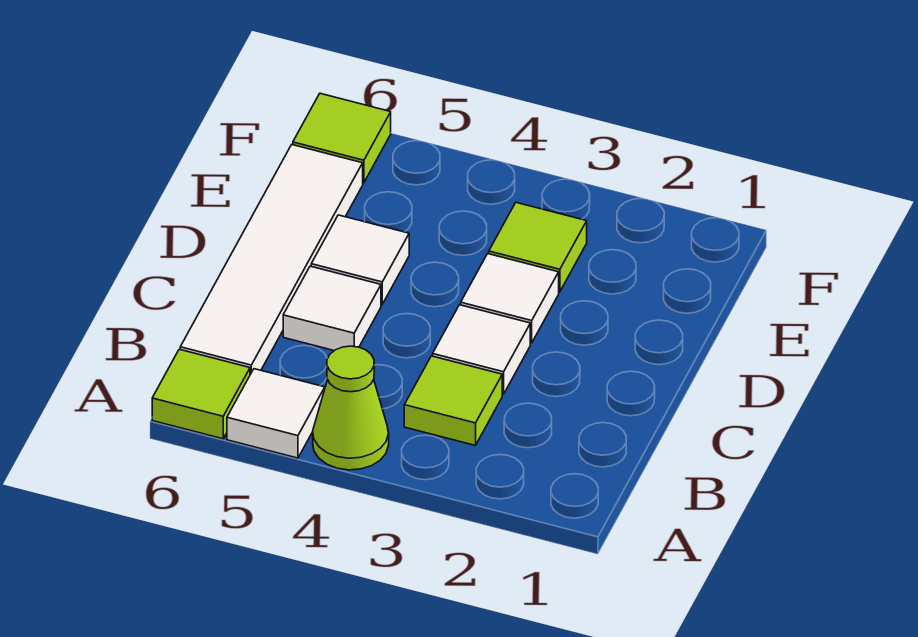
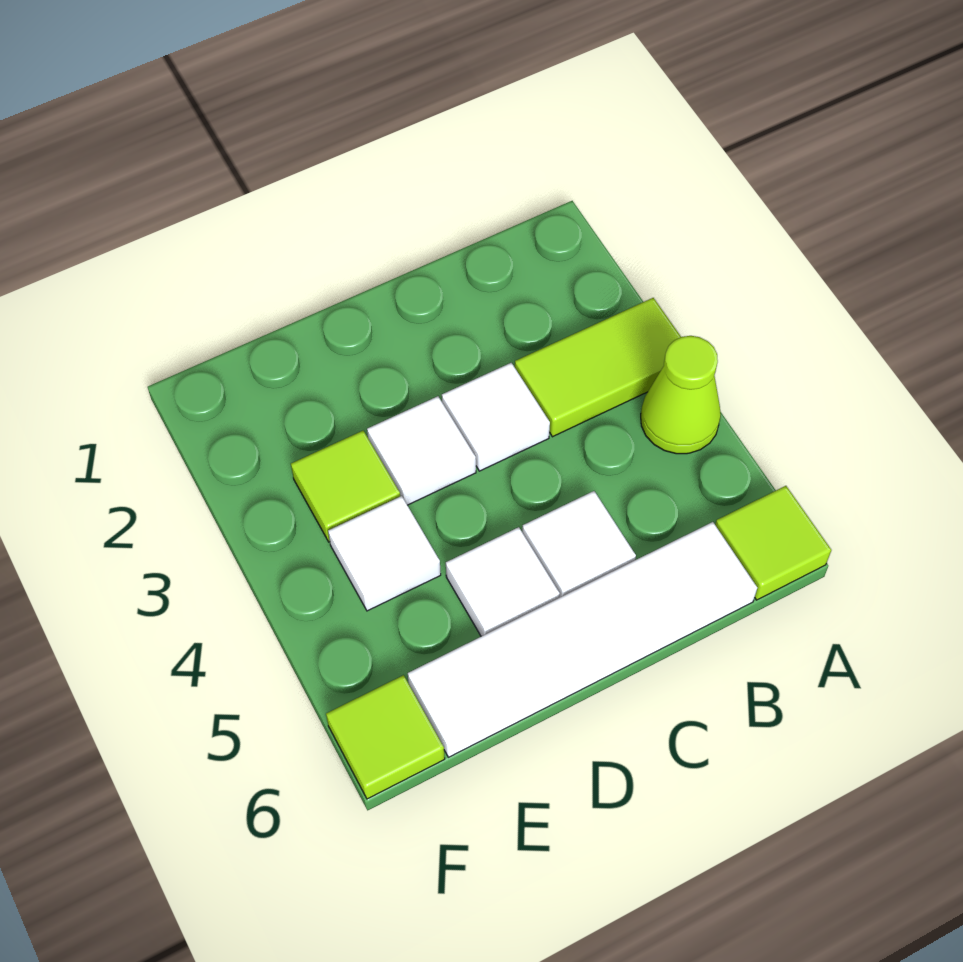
white 1x1 tile [227,369,325,458] -> white 1x1 tile moved to [328,496,441,611]
lime 1x1 tile [404,356,502,445] -> lime 1x2 tile [515,298,681,437]

